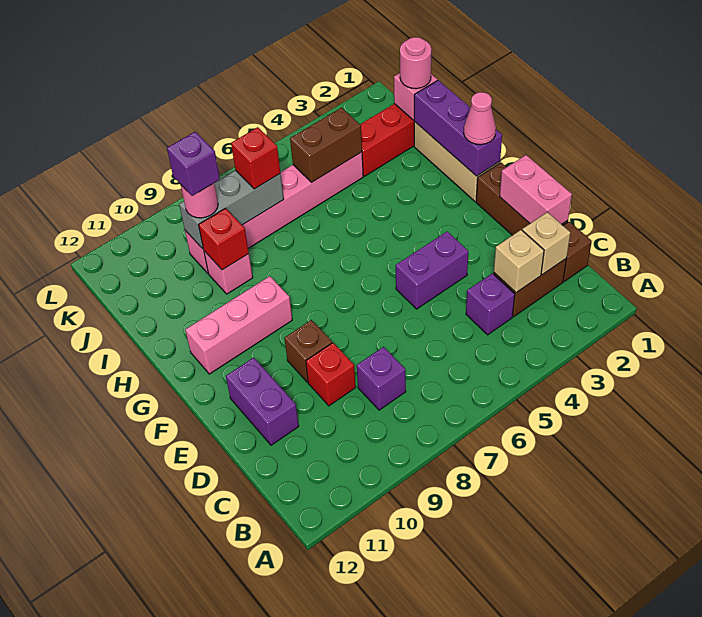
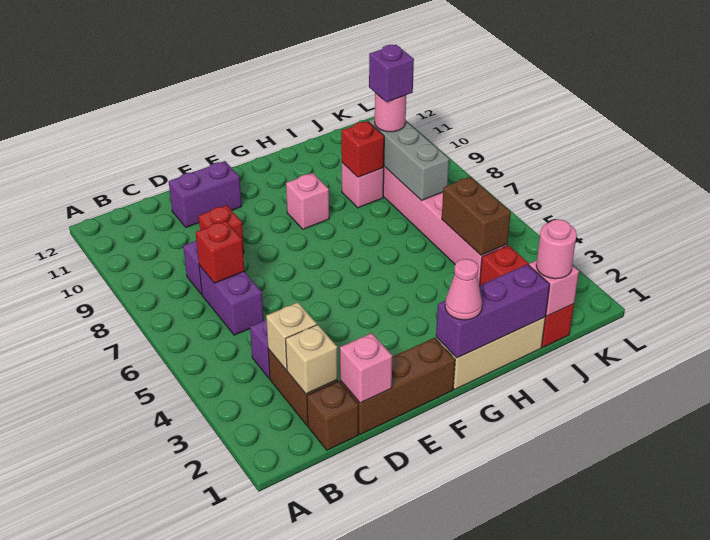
pink 1x2 brick [500,155,572,224] -> pink 1x1 brick [340,333,392,403]
purple 1x2 brick [396,231,468,309] -> purple 1x2 brick moved to [199,265,264,335]
brown 1x1 brick [284,320,332,382] -> none
pink 1x3 brick [185,276,292,374] -> pink 1x1 brick [286,173,329,229]
red 1x1 brick [231,127,280,189] -> red 1x1 brick moved to [196,221,245,283]

